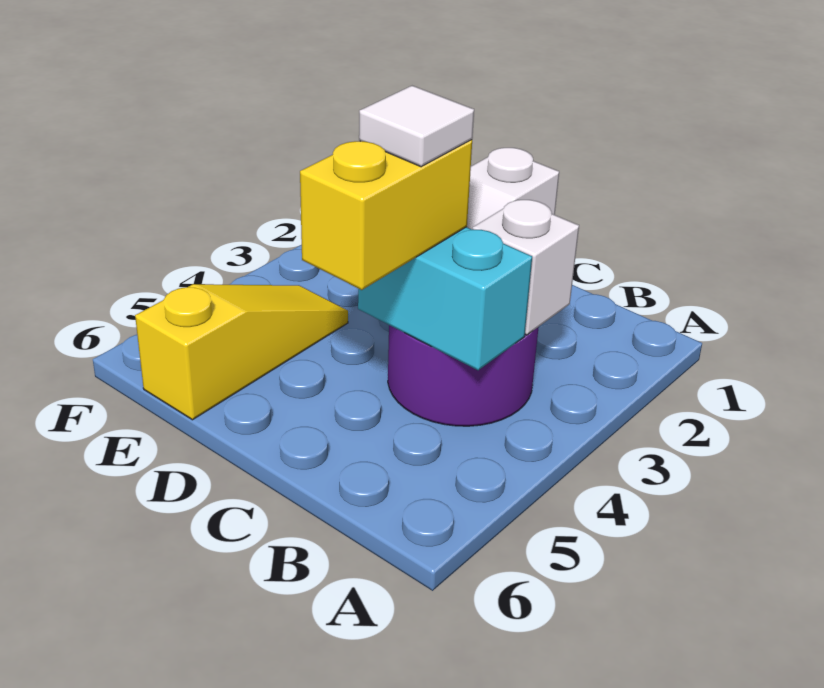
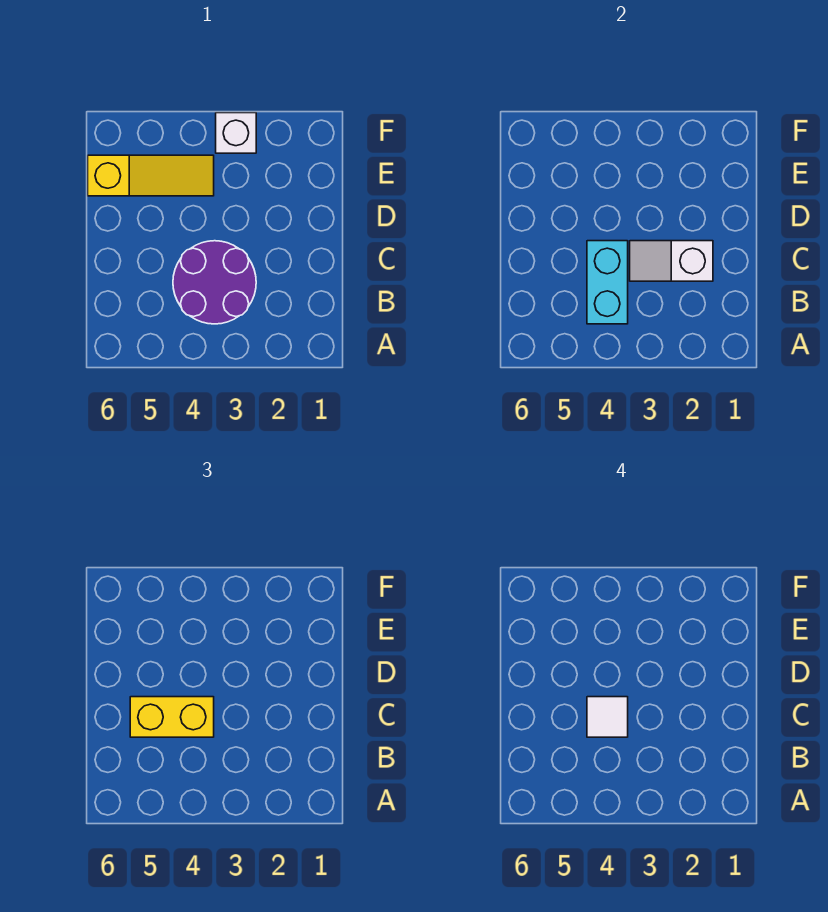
white 1x1 brick [472,200,579,335] -> white 1x1 brick moved to [216,113,256,153]

